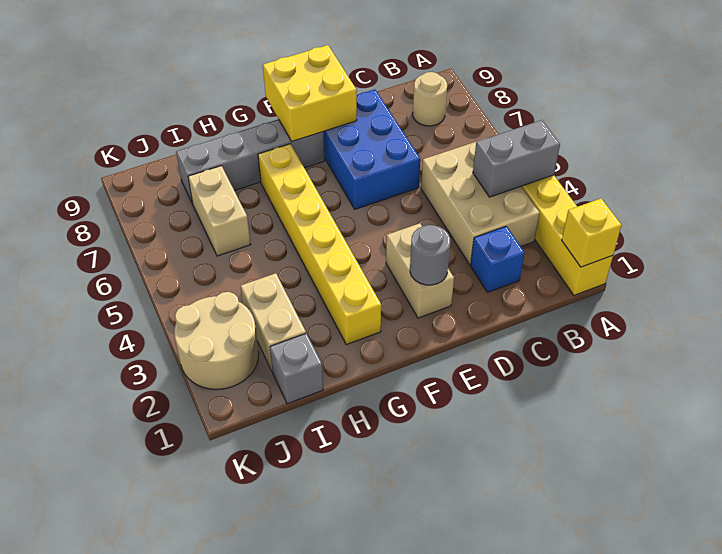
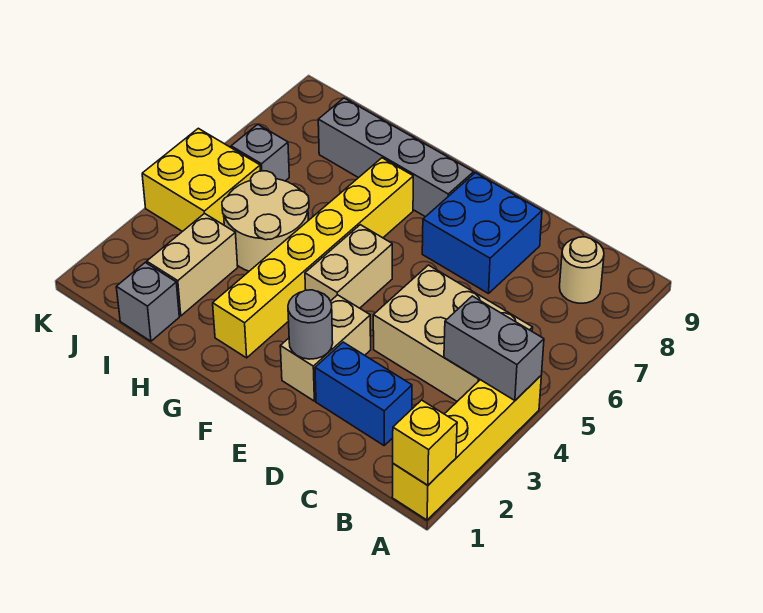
tan 2x3 brick [421,142,540,265] -> tan 2x3 brick turned to [373,265,533,401]
blue 1x1 brick [471,226,524,292] -> blue 1x2 brick [315,342,412,445]
blue 2x3 brick [324,89,420,209] -> blue 2x2 brick [422,173,542,294]
yellow 2x2 brick [263,45,357,142] -> yellow 2x2 brick moved to [142,128,260,232]
tan 1x2 brick [188,166,251,256] -> tan 1x2 brick moved to [305,225,392,308]
tan 2x2 round brick [174,292,259,389] -> tan 2x2 round brick moved to [222,171,309,271]
none -> grey 1x1 brick [231,124,289,181]

